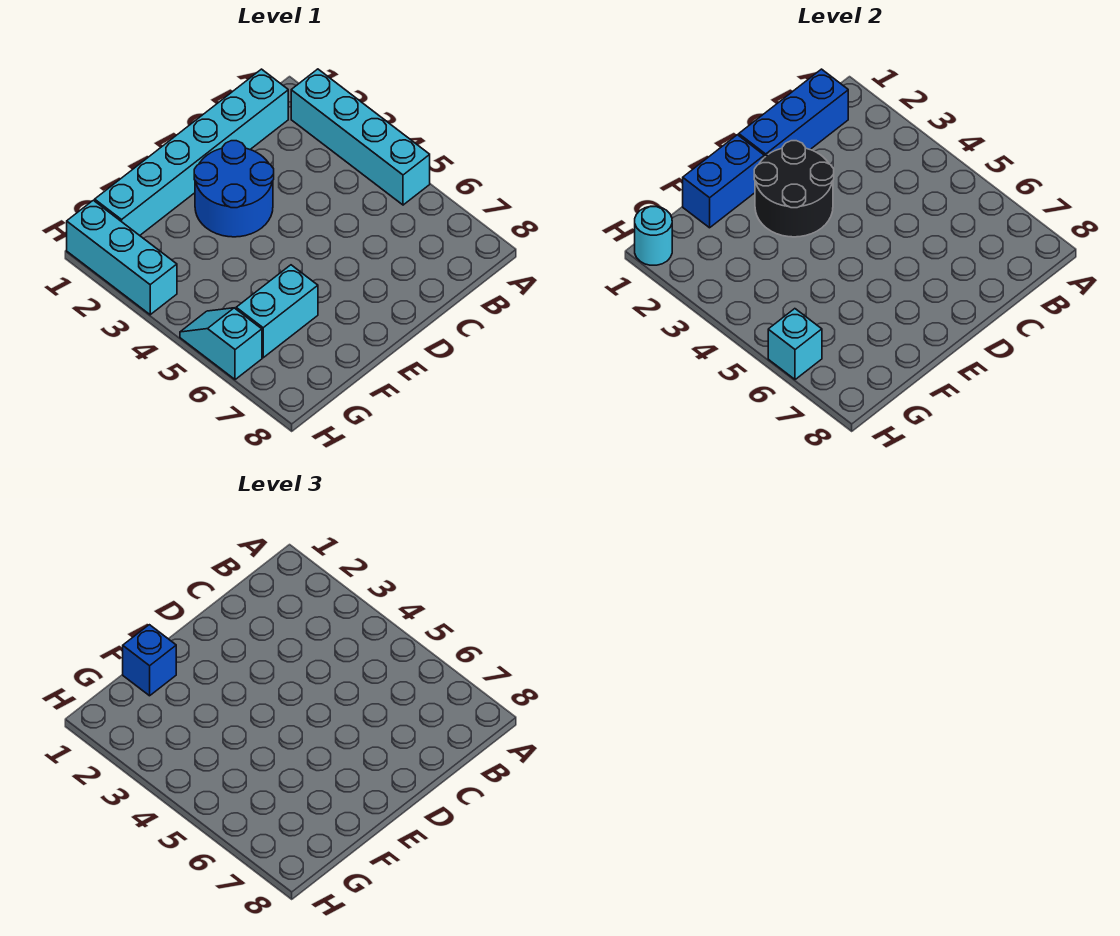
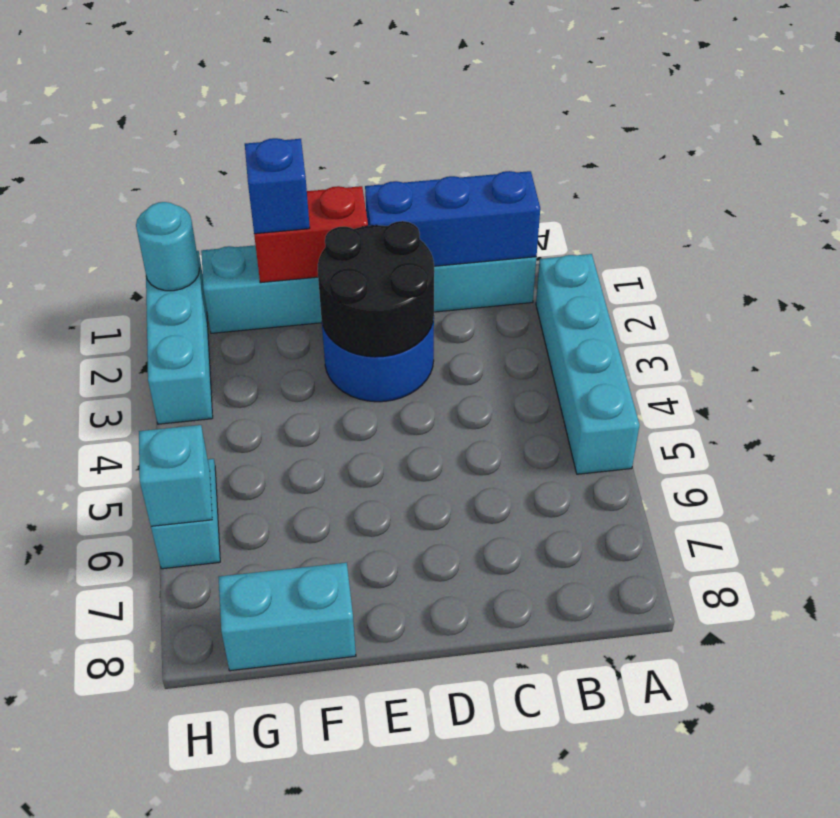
blue 1x2 brick [683,135,764,228] -> red 1x2 brick [254,186,368,283]
cyan 1x2 brick [236,265,318,358] -> cyan 1x2 brick moved to [218,563,356,671]

